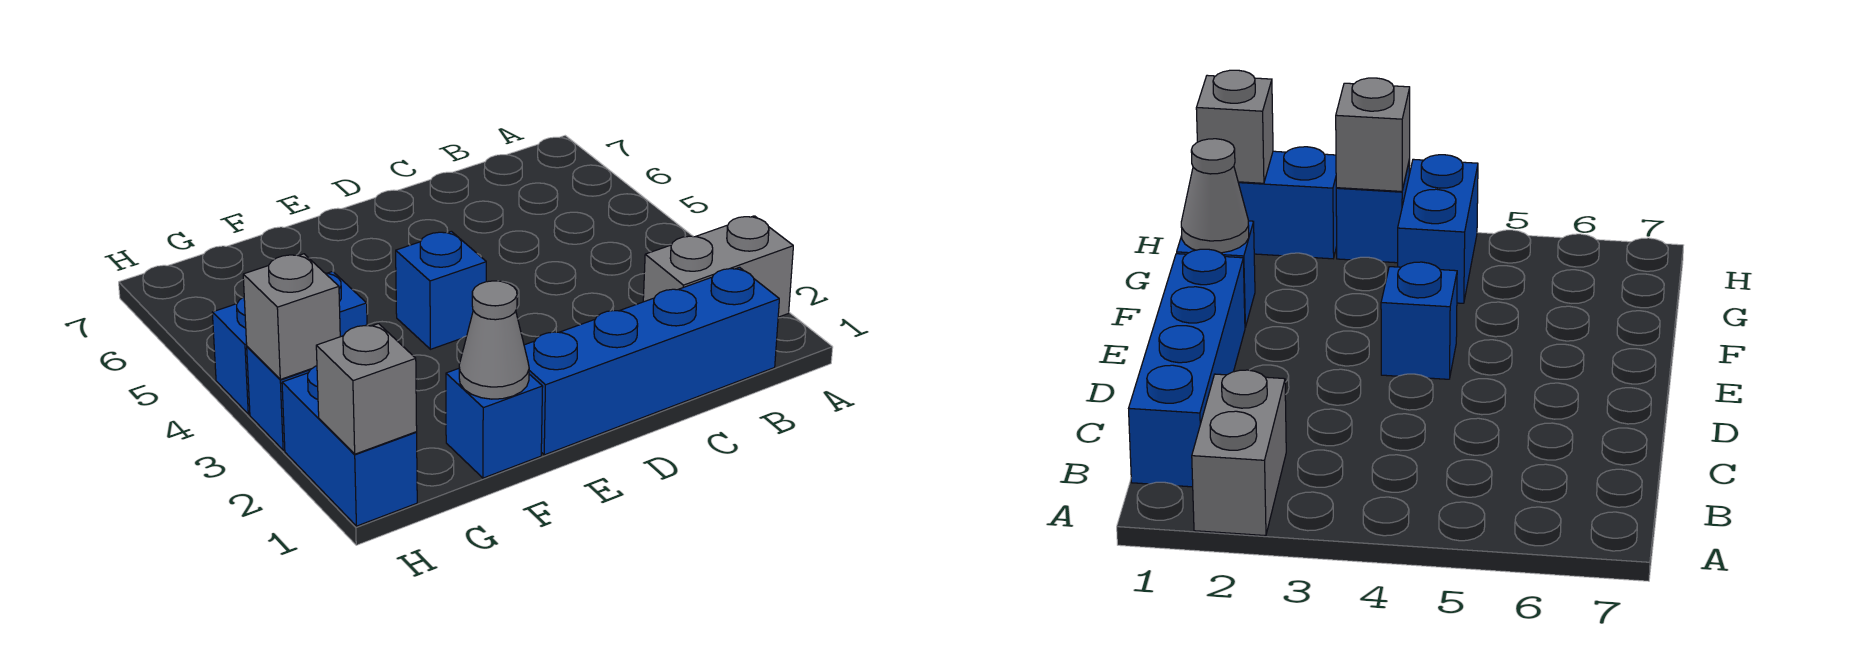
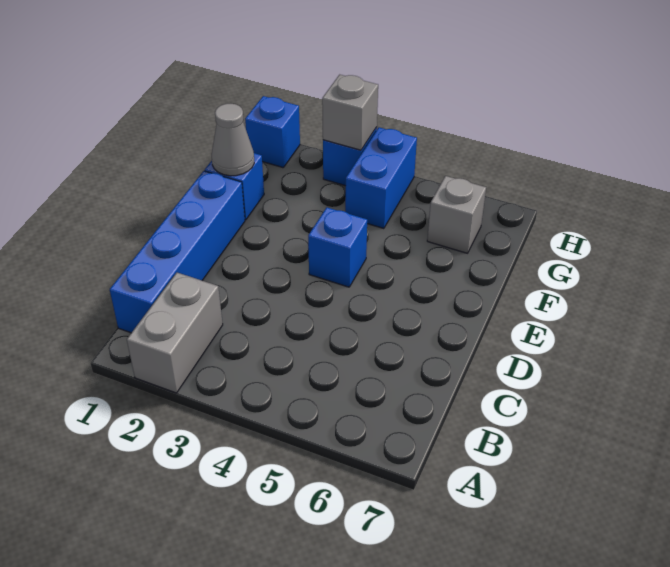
blue 1x2 brick [282,366,417,526] -> blue 1x1 brick [245,96,300,168]
grey 1x1 brick [316,324,417,454] -> grey 1x1 brick moved to [427,176,486,253]

